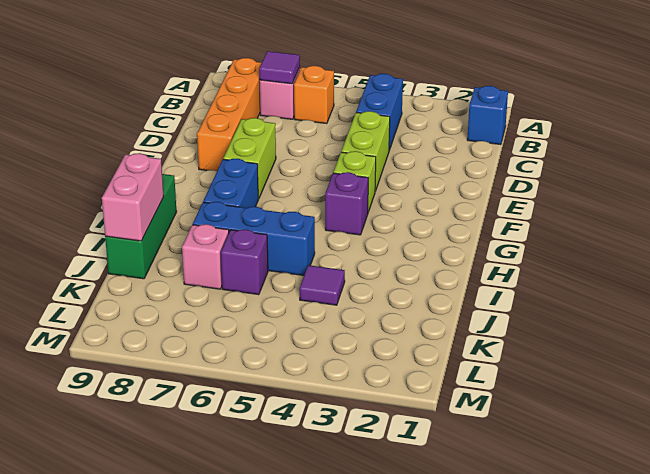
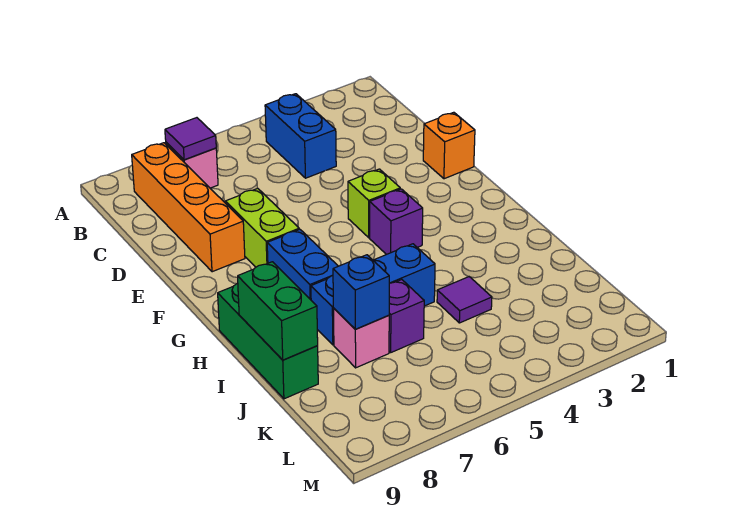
blue 1x1 brick [467,86,508,145] -> blue 1x1 brick moved to [333,255,389,329]
orange 1x1 brick [294,66,334,124] -> orange 1x1 brick moved to [423,112,475,179]
lime 1x2 brick [341,111,390,191] -> none
pink 1x2 brick [102,153,164,241] -> green 1x2 brick [238,262,318,360]

